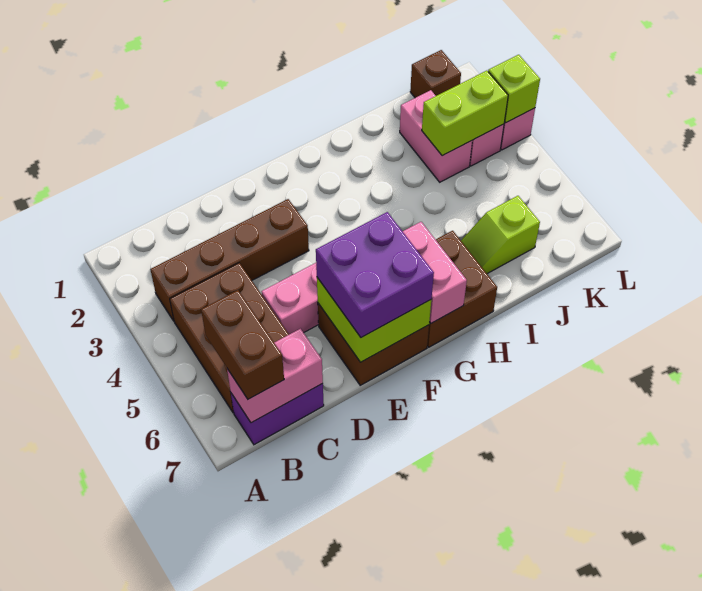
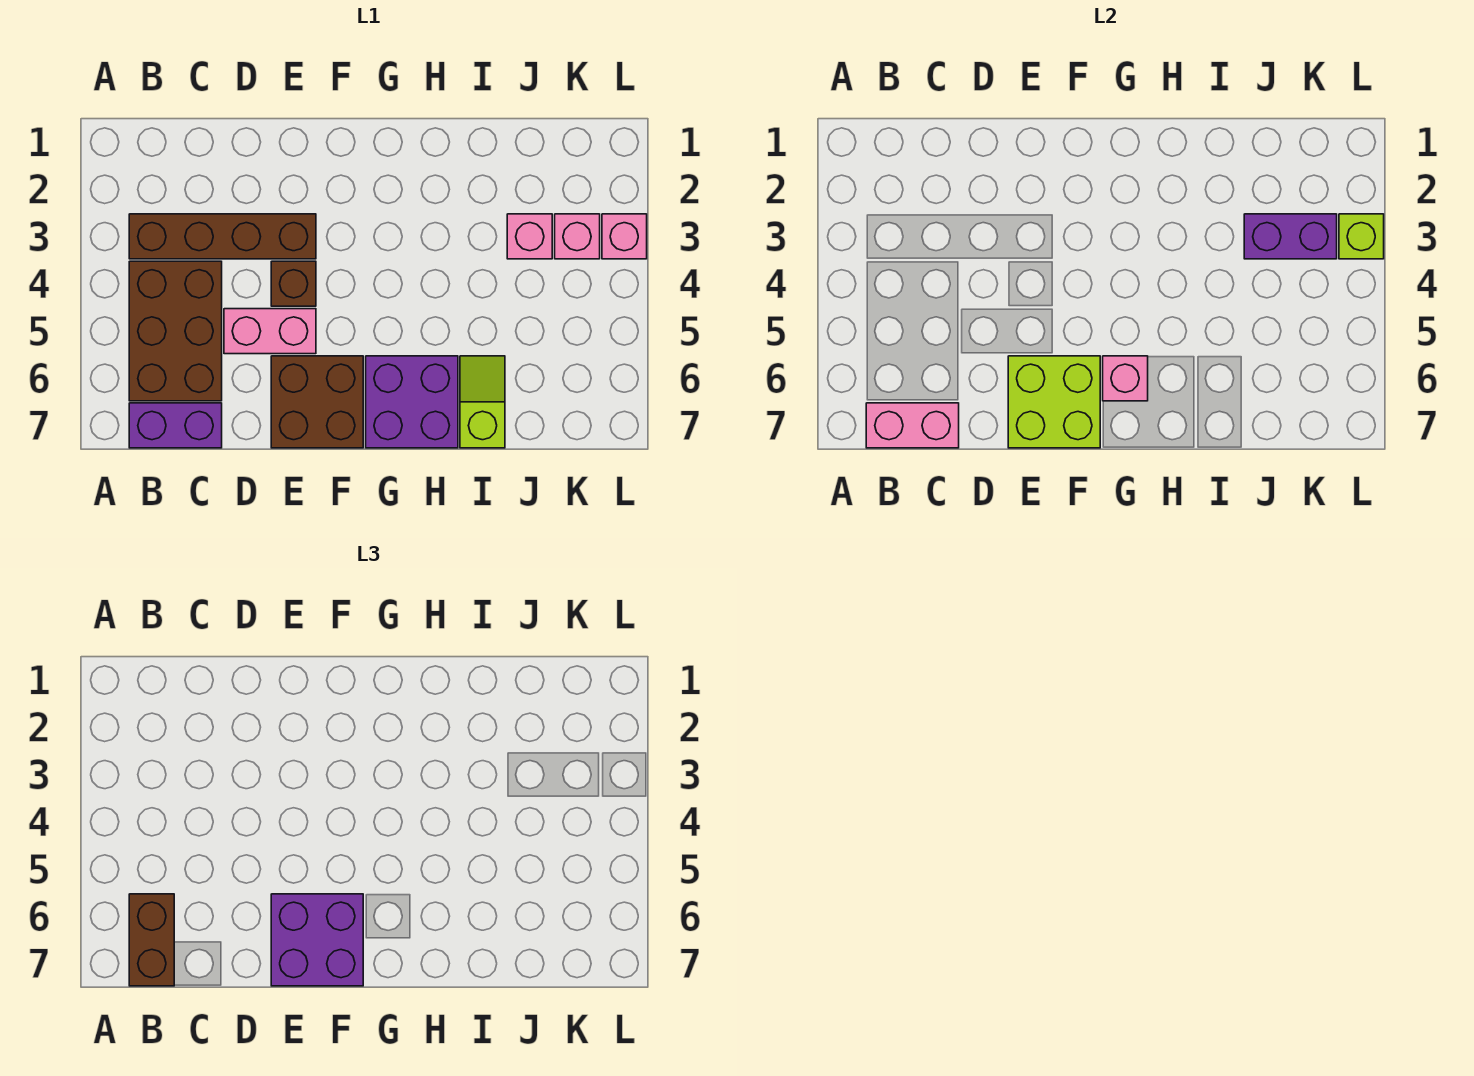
brown 2x2 brick [427,231,497,347] -> purple 2x2 brick [366,356,458,448]
pink 1x2 brick [403,222,467,323] -> pink 1x1 brick [1103,356,1148,401]
lime 1x2 slope [461,196,540,274] -> lime 1x2 slope turned to [460,356,505,448]
pink 1x2 brick [400,90,472,182] -> pink 1x1 brick [507,214,552,259]
lime 1x2 brick [422,71,508,156] -> purple 1x2 brick [1244,214,1337,259]
brown 1x1 brick [410,50,461,98] -> brown 1x1 brick moved to [271,261,316,306]

